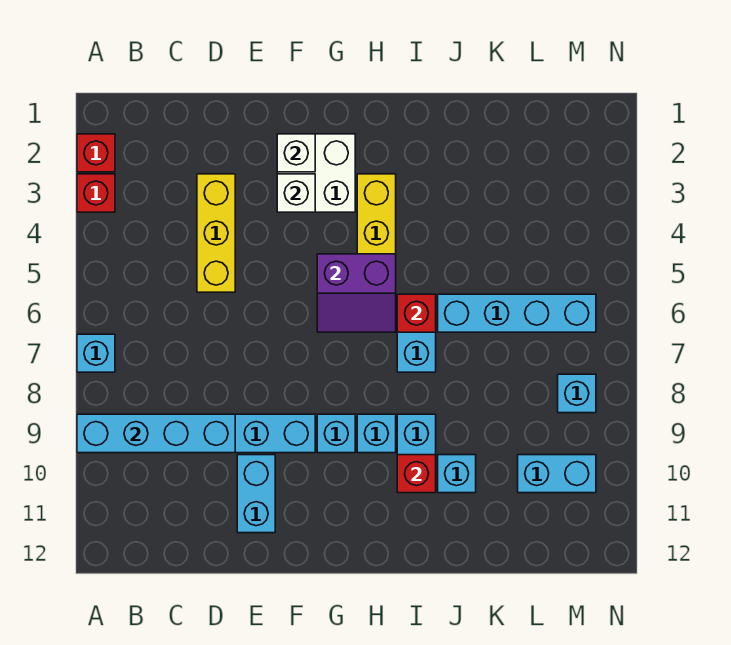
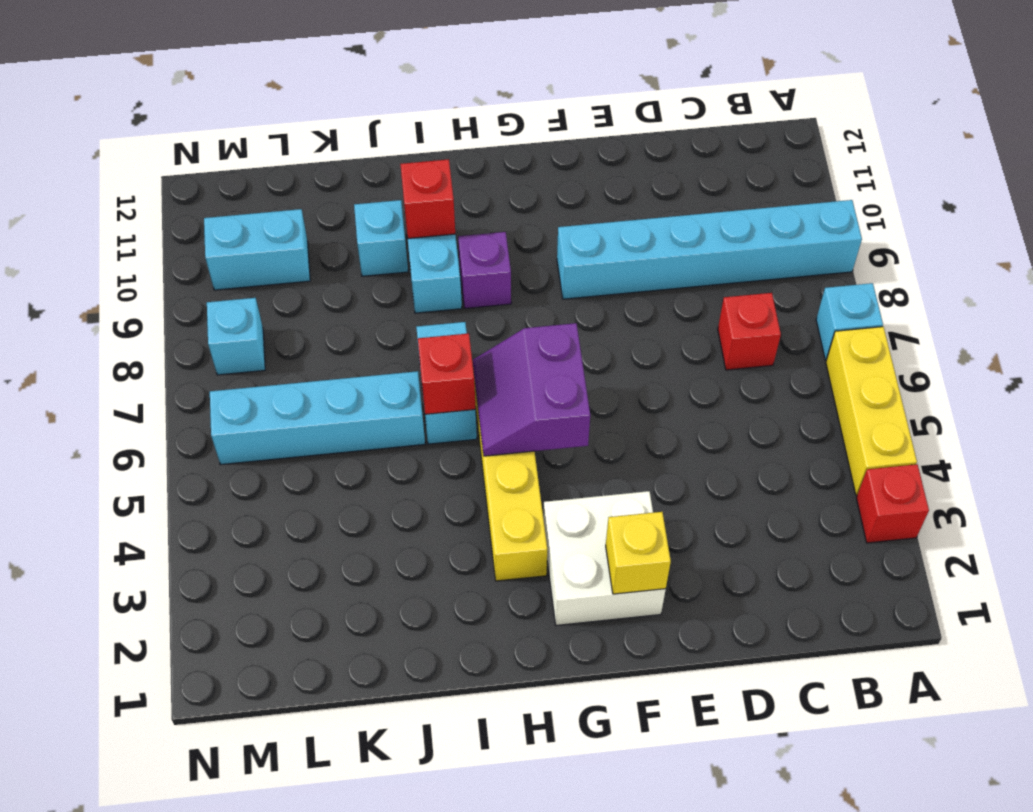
red 1x1 brick [77,134,115,172] -> red 1x1 brick moved to [718,293,781,370]
cyan 1x4 brick [77,414,235,453] -> none
yellow 1x3 brick [197,174,235,292] -> yellow 1x3 brick moved to [826,327,917,495]
cyan 1x2 brick [237,455,275,533] -> none
white 1x1 brick [277,134,315,172] -> yellow 1x1 brick [606,512,671,594]
white 1x1 brick [277,174,315,212] -> none
purple 2x2 slope [317,254,396,332] -> purple 2x2 slope turned to [473,323,590,456]
cyan 1x1 brick [317,414,355,453] -> none
cyan 1x1 brick [357,414,396,453] -> purple 1x1 brick [458,232,511,308]

